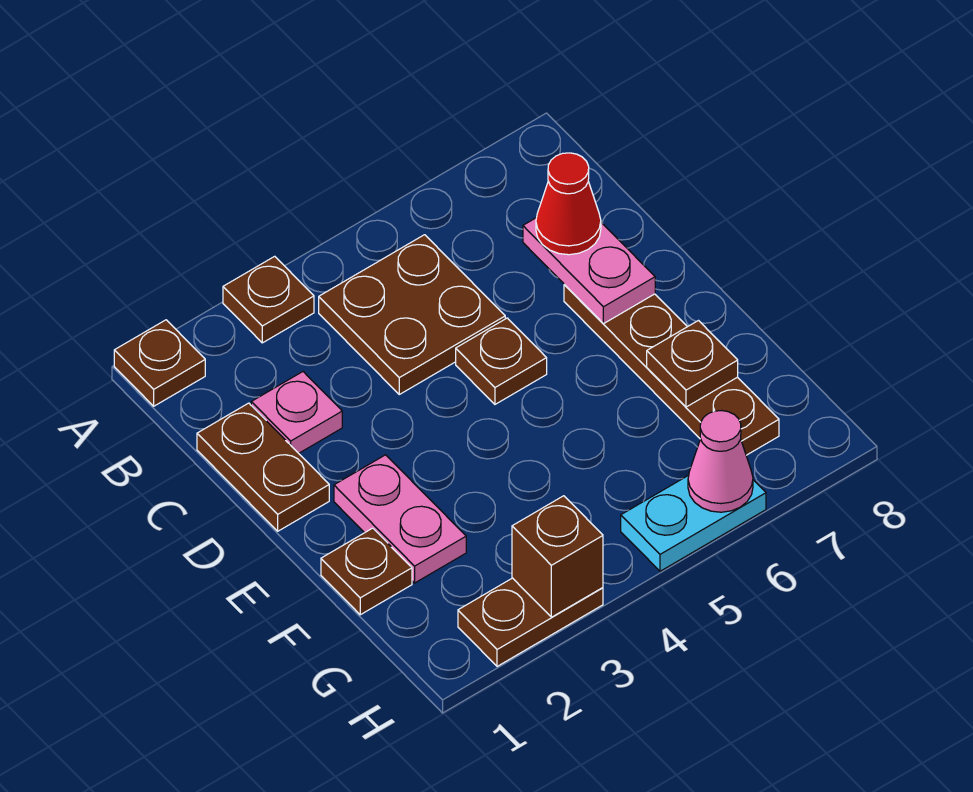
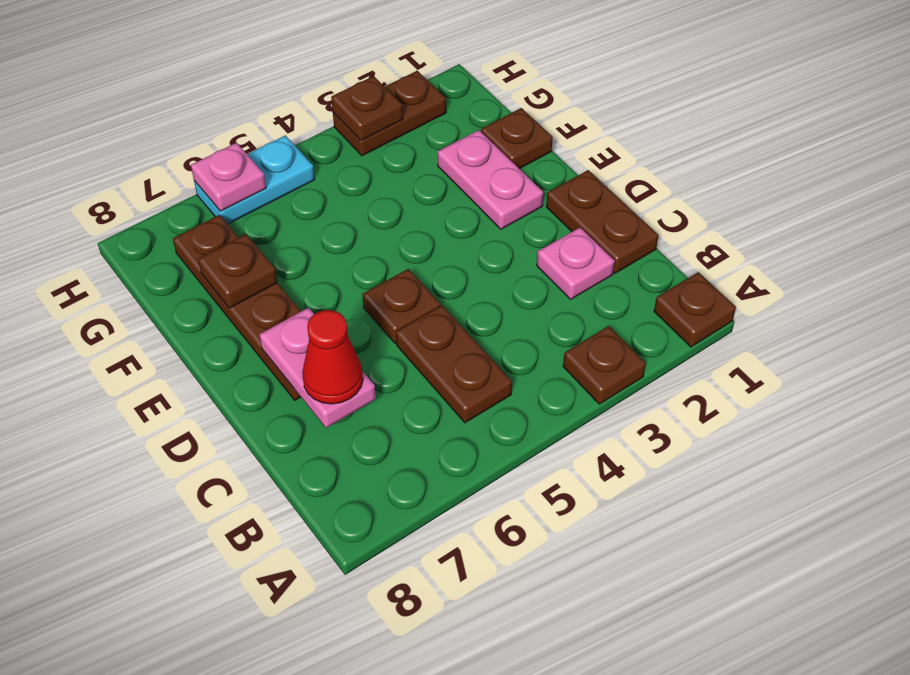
brown 2x2 plate [319,235,505,394] -> brown 1x2 plate [396,306,512,423]
brown 1x1 brick [512,496,603,617] -> brown 1x1 plate [331,76,403,141]
pink 1x1 cone [688,411,753,512] -> pink 1x1 plate [191,143,266,211]

